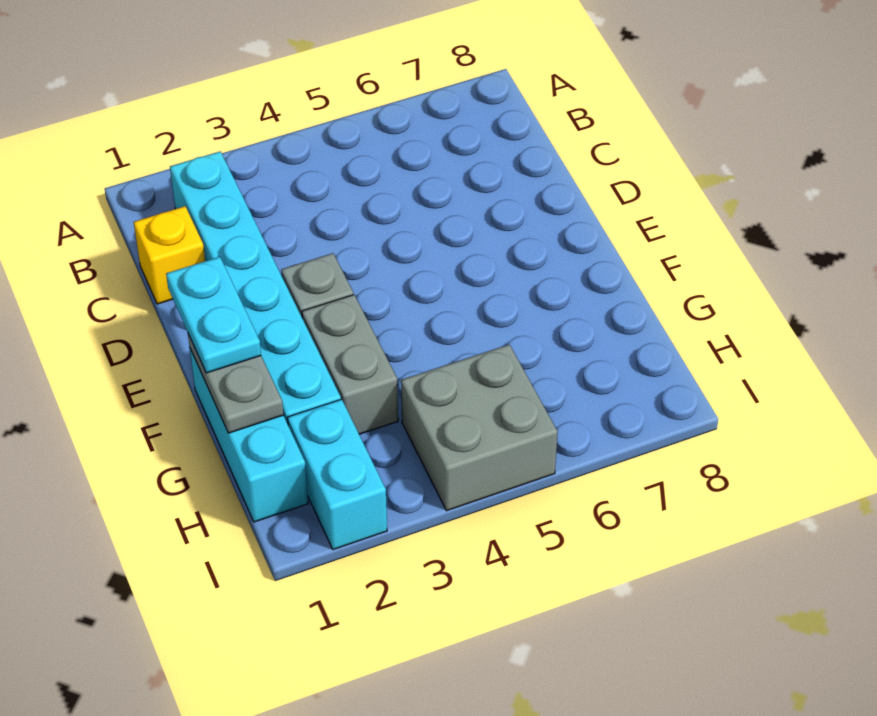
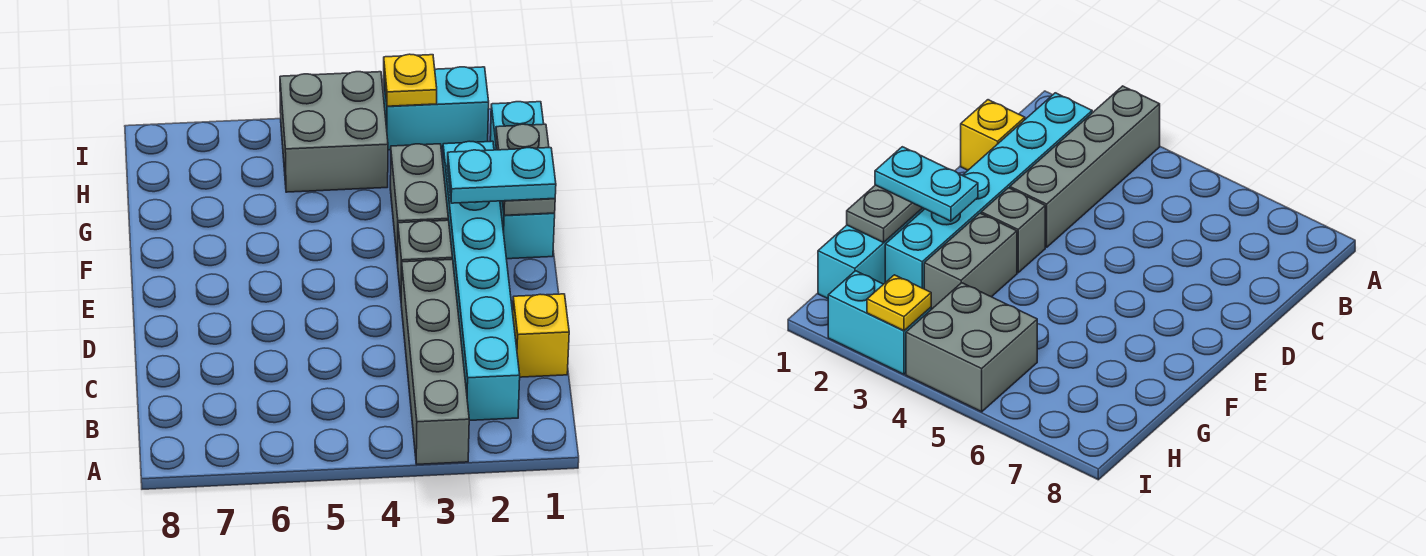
none -> grey 1x4 brick [401,259,469,464]
cyan 1x2 plate [166,257,261,373] -> cyan 1x2 plate turned to [447,148,556,203]
cyan 1x2 brick [287,399,387,550] -> cyan 1x2 brick turned to [384,67,489,150]
none -> yellow 1x1 plate [384,54,437,106]

